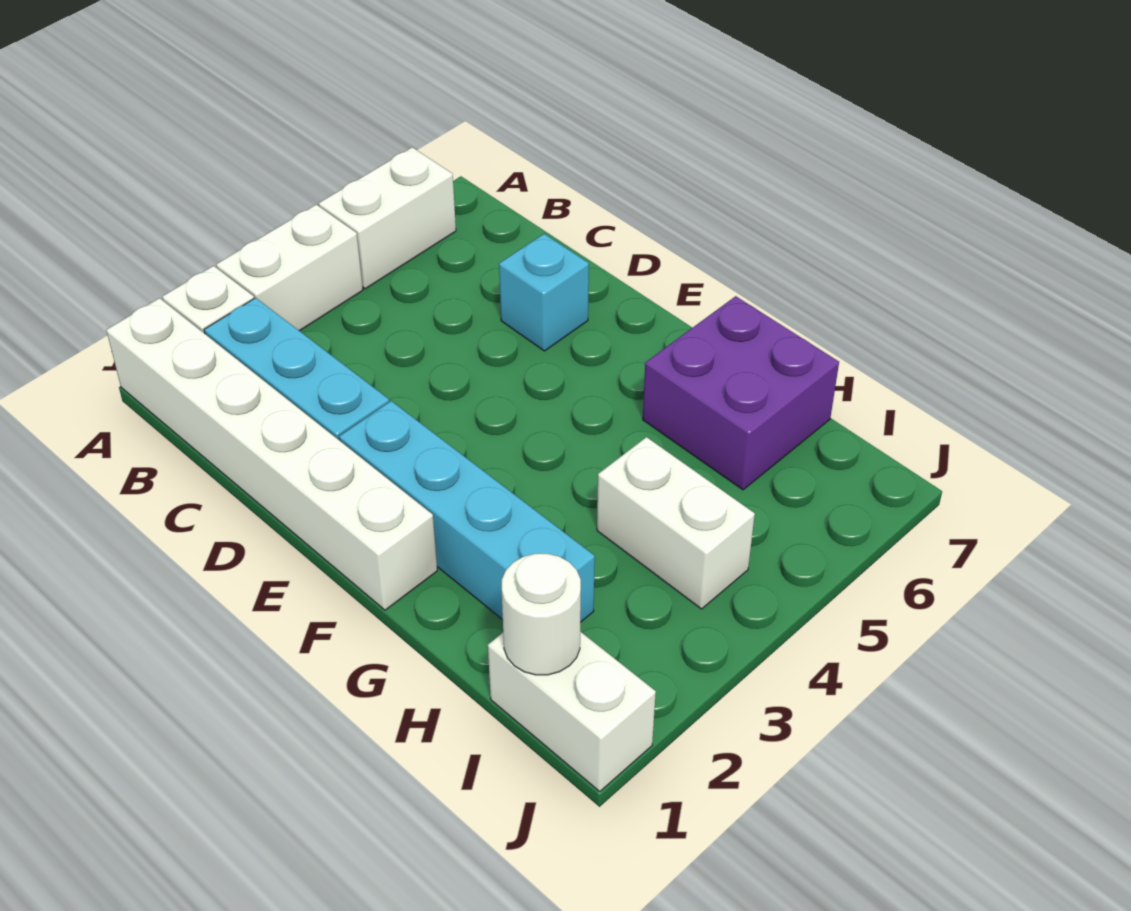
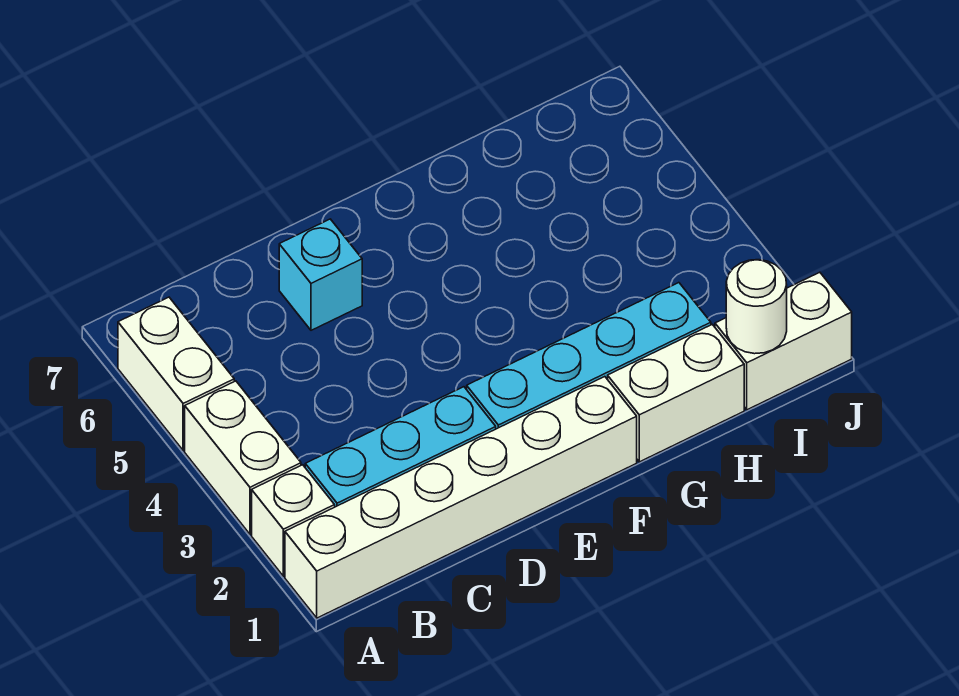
purple 2x2 brick [643,296,839,490] -> none
white 1x2 brick [597,437,755,609] -> white 1x2 brick moved to [608,324,744,462]

